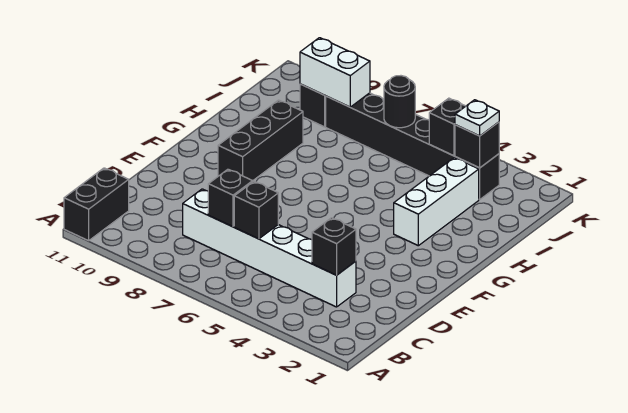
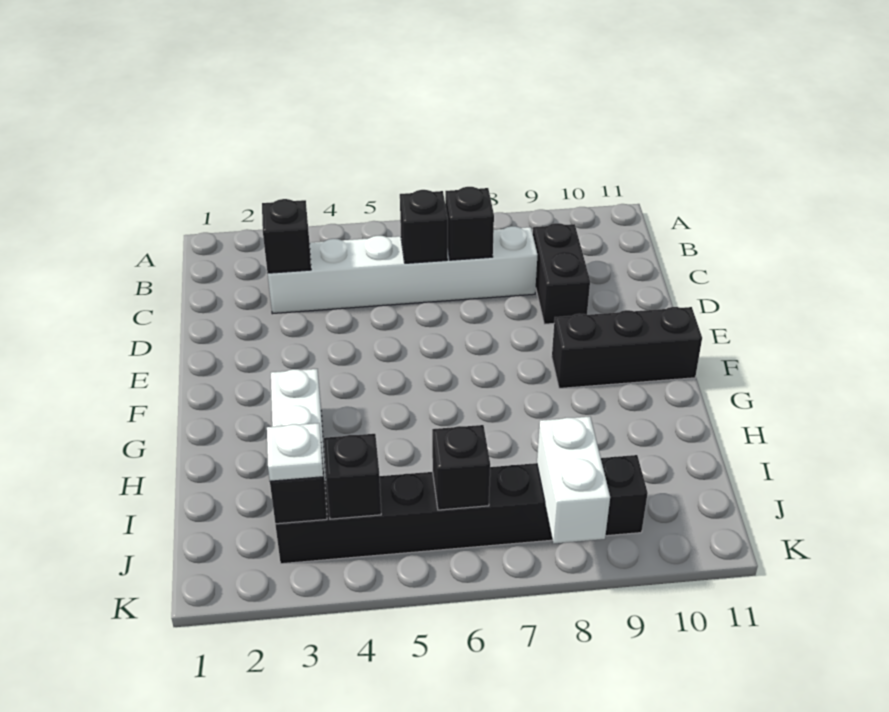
black 1x2 brick [64,168,129,241] -> black 1x2 brick moved to [533,223,590,324]
black 1x3 brick [218,100,303,181] -> black 1x3 brick turned to [552,307,702,388]
black 1x1 round brick [384,76,415,128] -> black 1x1 brick [432,425,490,510]
white 1x2 brick [300,38,370,107] -> white 1x2 brick turned to [537,416,610,543]

